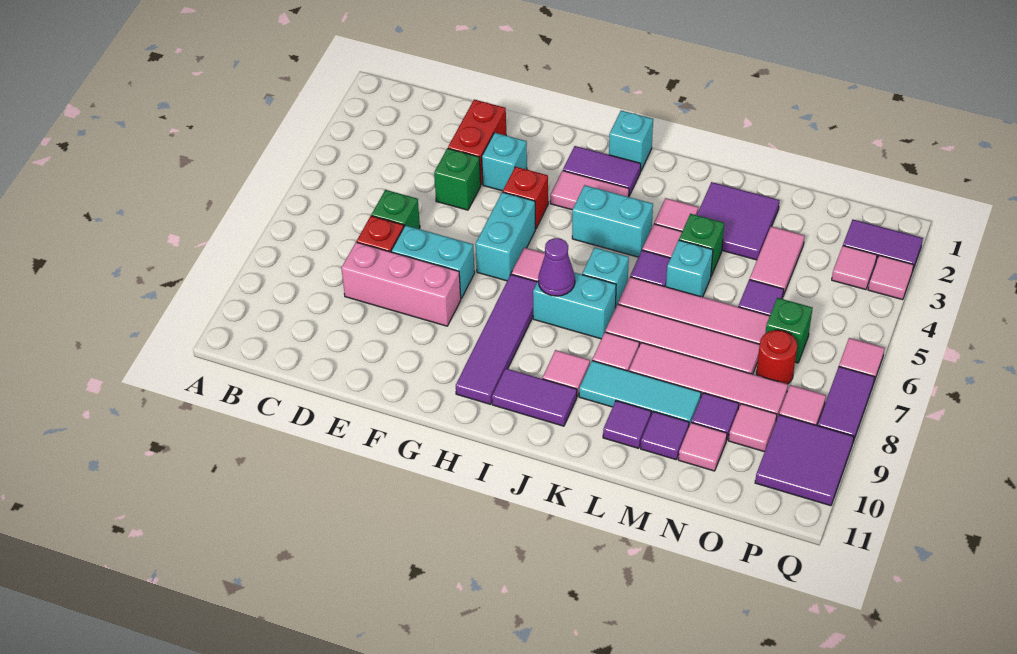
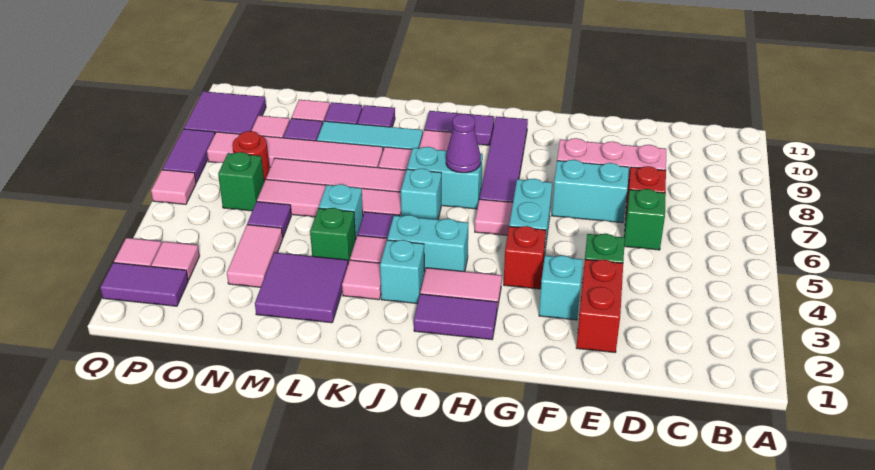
cyan 1x1 brick [609,110,653,172] -> cyan 1x1 brick moved to [380,240,424,304]

